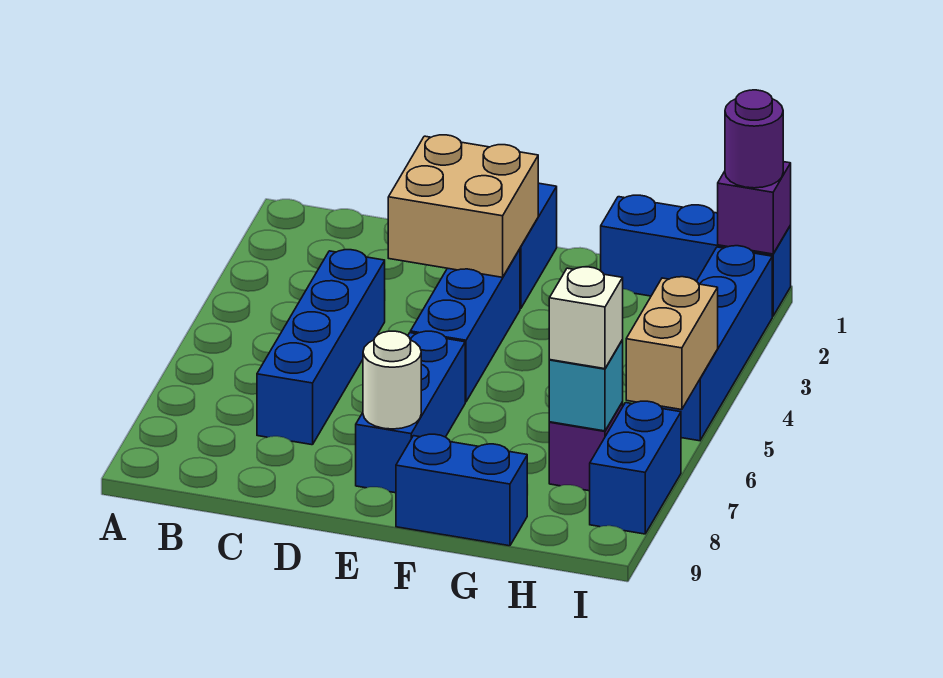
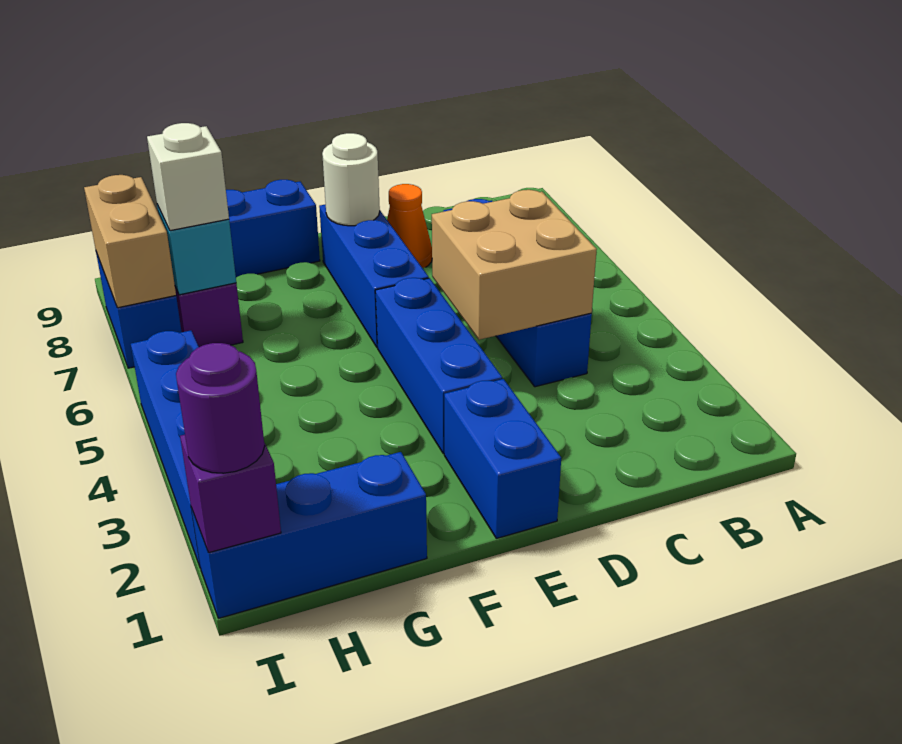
tan 2x2 brick [388,135,538,277] -> tan 2x2 brick moved to [432,190,597,340]
none -> orange 1x1 cone [387,184,432,268]
tan 1x2 brick [626,277,718,410] -> tan 1x2 brick moved to [84,175,176,308]

